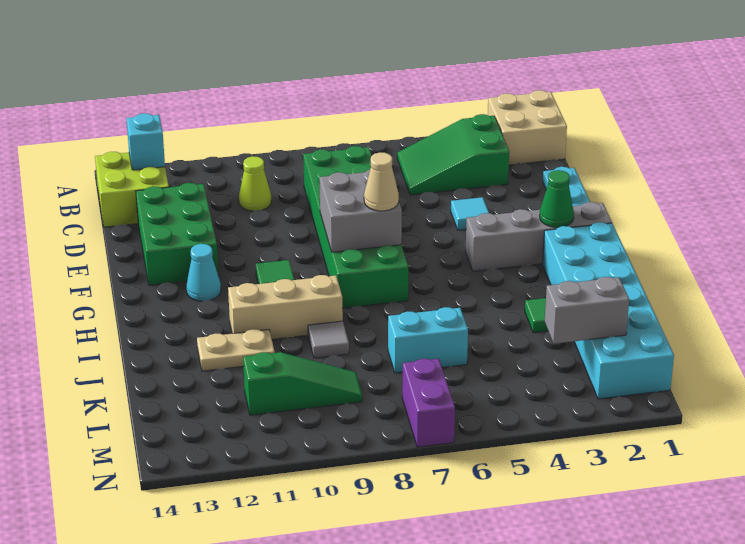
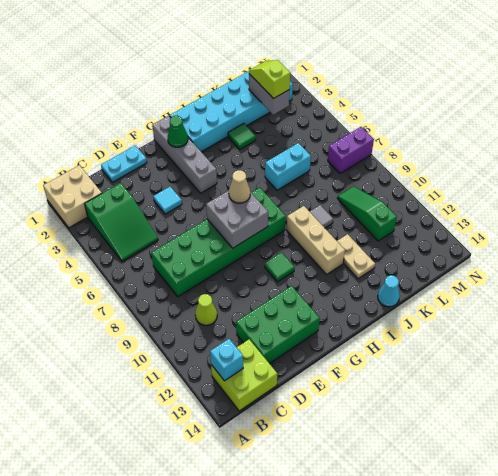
cyan 1x1 cone [186,244,221,301] -> cyan 1x1 cone moved to [378,275,400,307]
cyan 1x2 brick [388,307,468,373] -> cyan 1x2 brick turned to [265,143,311,190]
none -> lime 1x2 slope [249,60,290,99]

